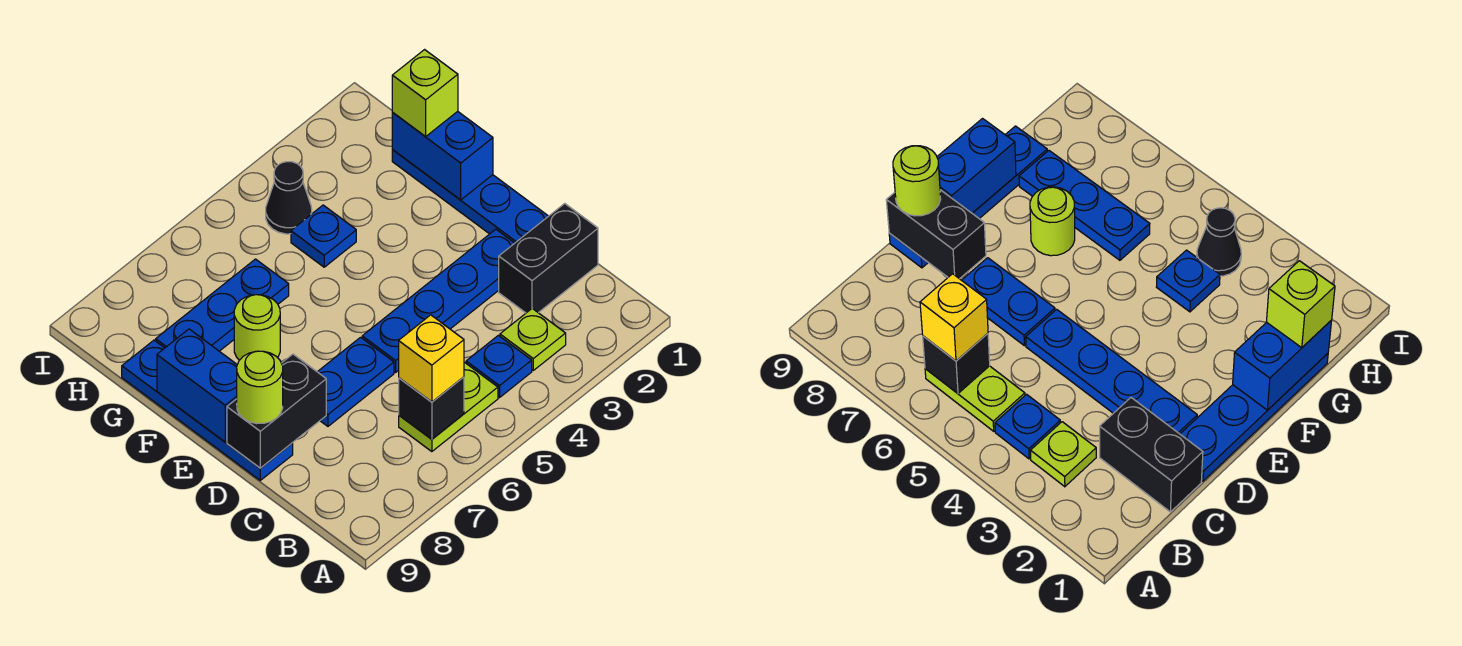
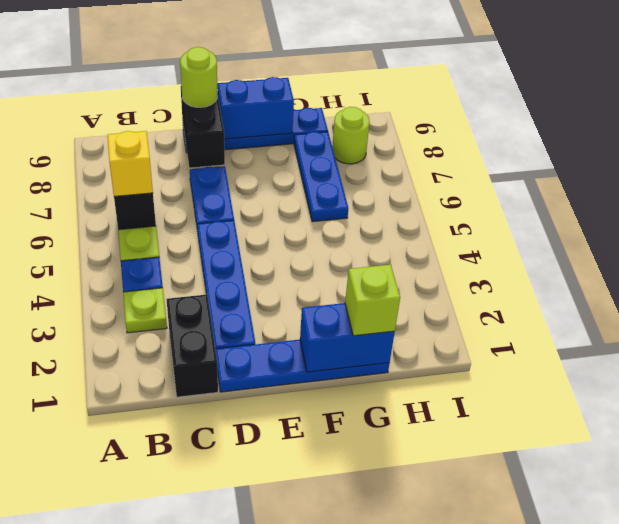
lime 1x1 round brick [234,295,280,360] -> lime 1x1 round brick moved to [332,107,370,164]
blue 1x1 plate [291,205,356,267] -> none
black 1x1 cone [266,162,312,234] -> none

